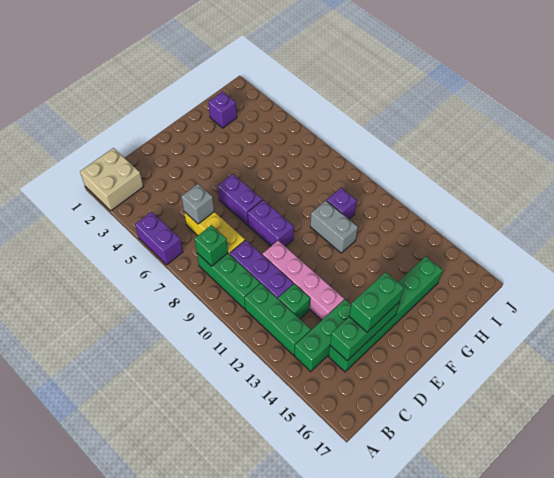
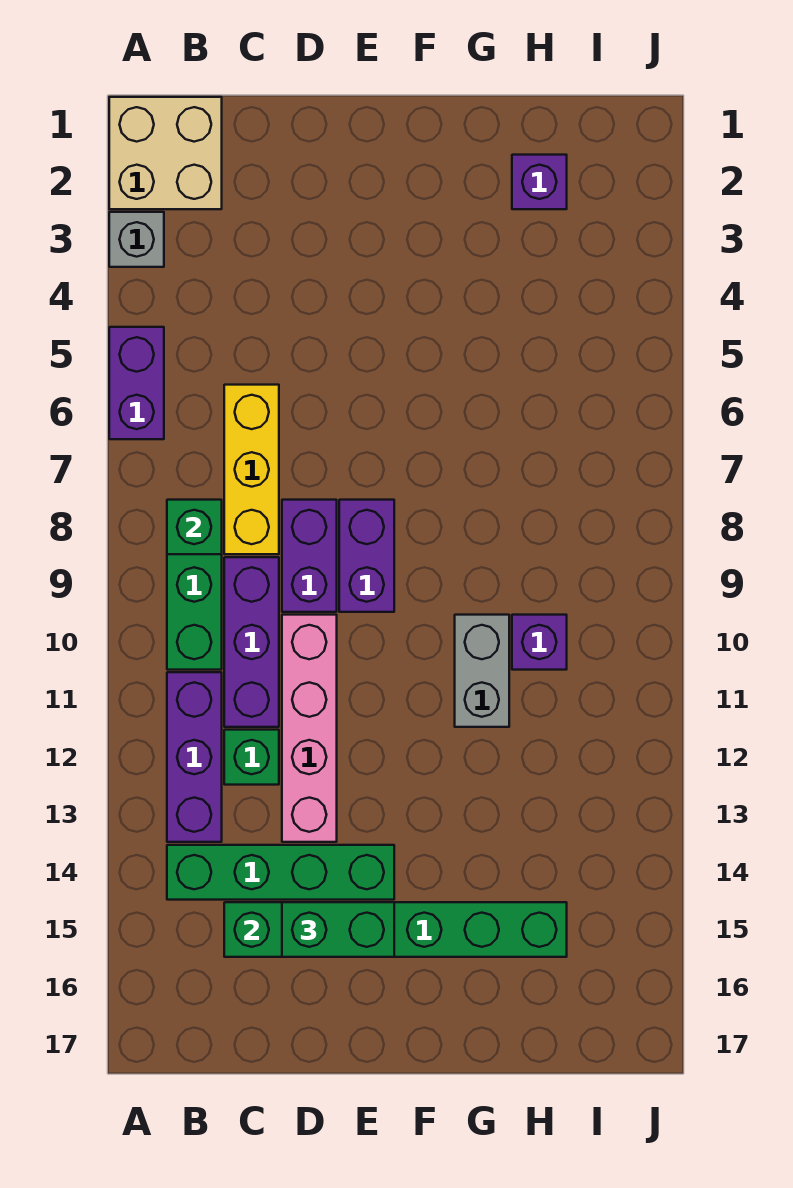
green 1x3 brick [244,283,311,355] -> purple 1x3 brick [167,672,222,842]
green 1x3 brick [294,300,351,371] -> green 1x4 brick [167,845,394,900]
grey 1x1 brick [181,184,214,224] -> grey 1x1 brick moved to [109,212,164,267]
purple 1x2 brick [218,174,262,225] -> purple 1x2 brick moved to [282,500,337,612]

